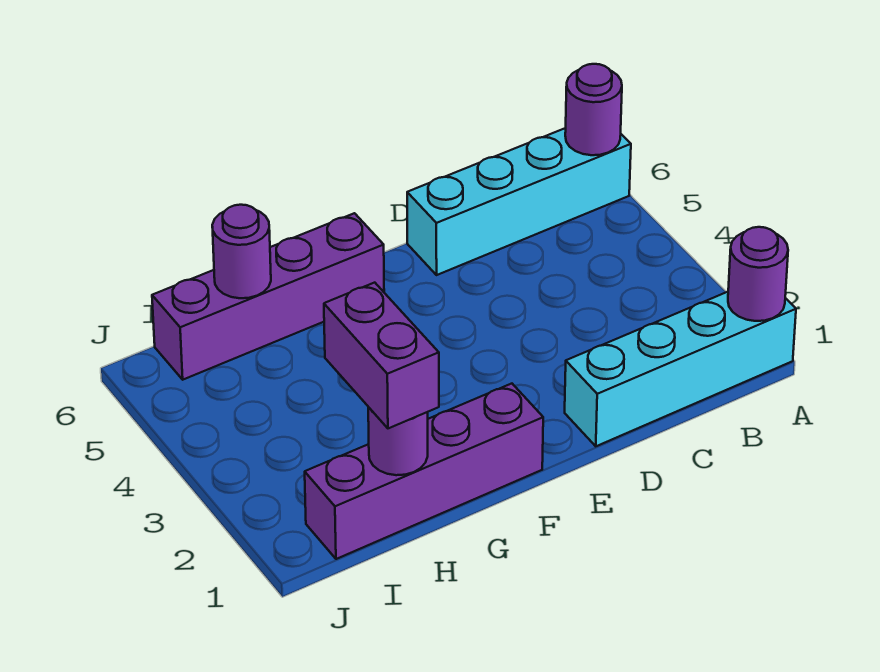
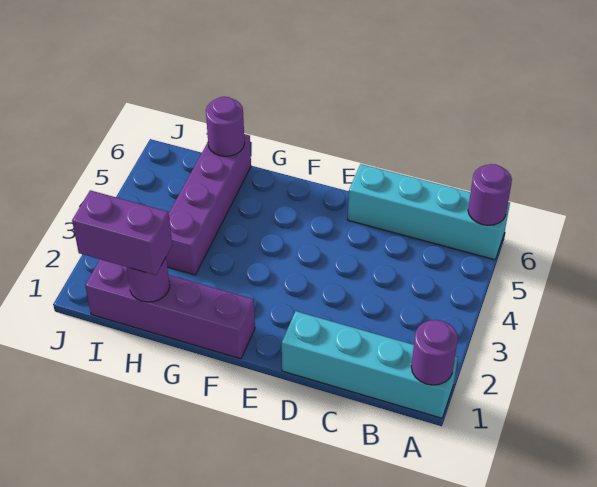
purple 1x4 brick [152,213,384,380] -> purple 1x4 brick turned to [166,134,251,275]
purple 1x2 brick [324,283,439,428] -> purple 1x2 brick turned to [72,190,172,275]

